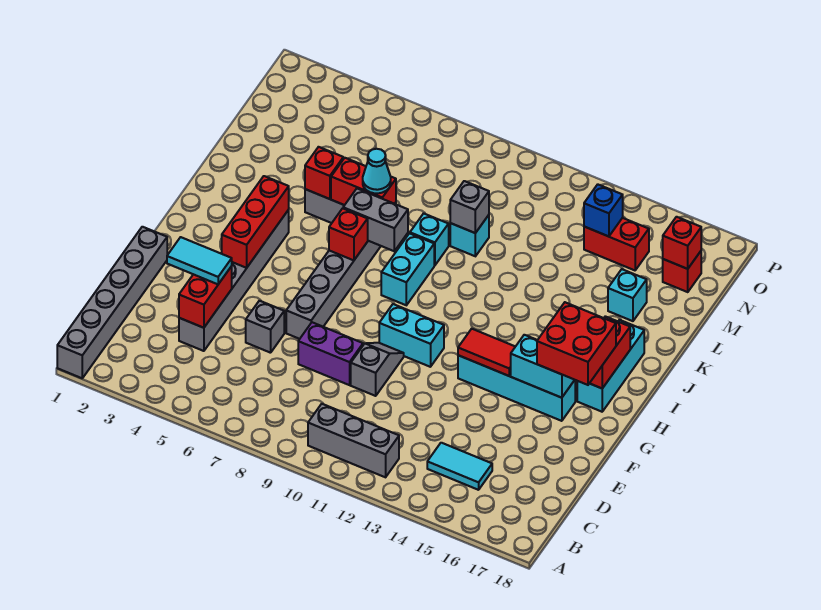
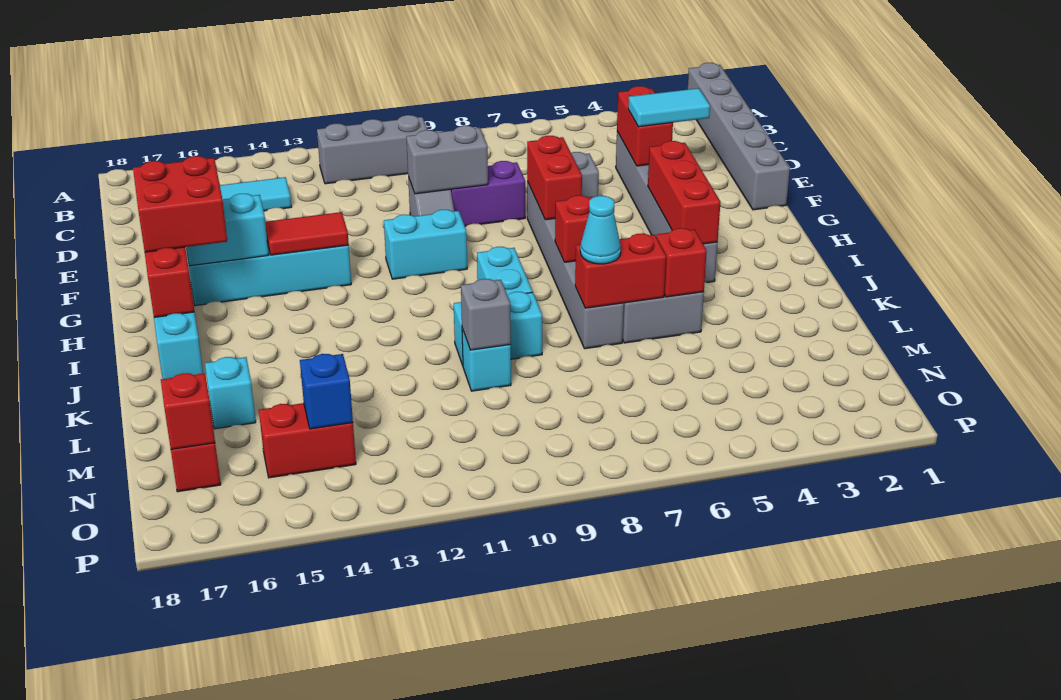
none -> red 1x2 brick [527,136,582,220]
grey 1x2 brick [343,189,408,251] -> grey 1x2 brick moved to [406,126,488,194]
cyan 1x1 brick [410,213,449,265] -> cyan 1x2 brick [454,292,542,365]

